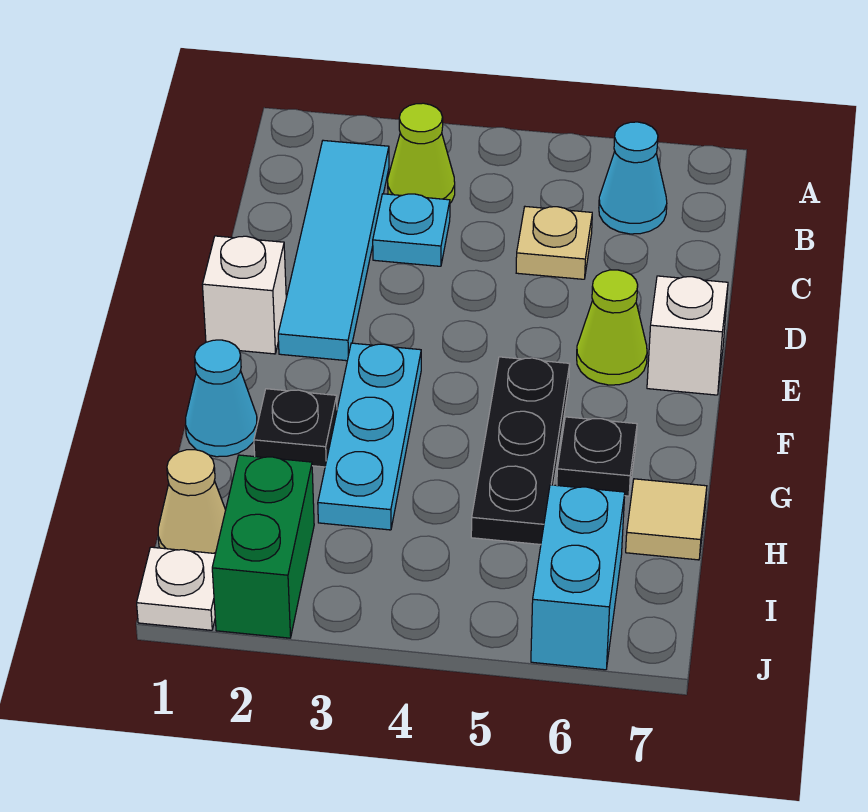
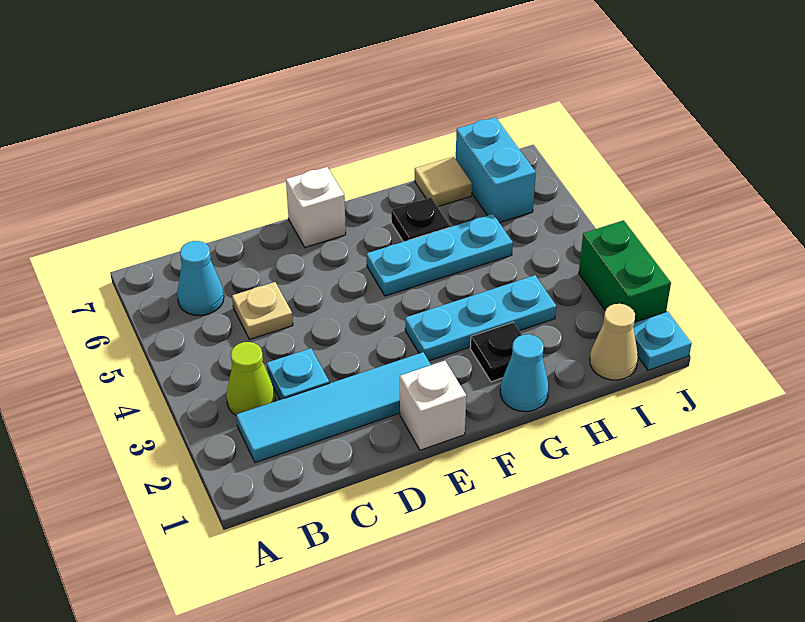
lime 1x1 cone [577,270,647,385] -> none
black 1x3 plate [471,357,570,545] -> cyan 1x3 plate [367,214,513,296]
green 1x2 brick [212,455,314,638] -> green 1x2 brick turned to [579,220,671,323]
cyan 1x2 brick [531,485,625,670] -> cyan 1x2 brick turned to [456,117,536,223]
white 1x1 plate [137,547,215,630] -> cyan 1x1 plate [633,311,692,370]

